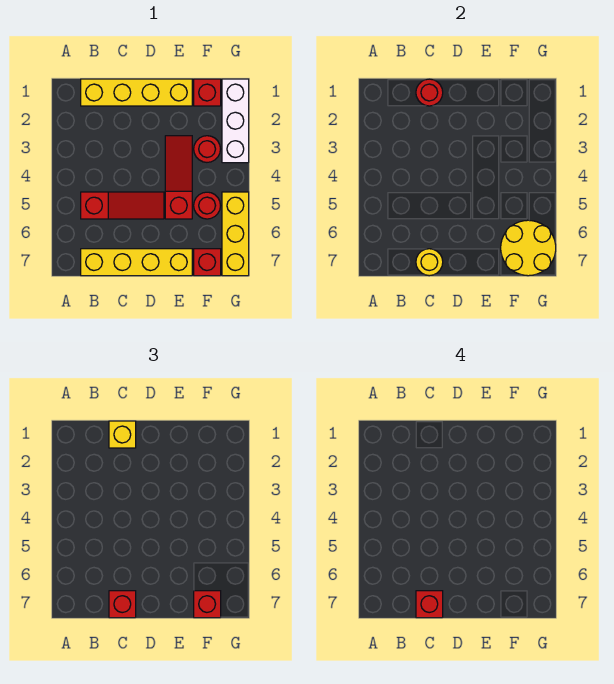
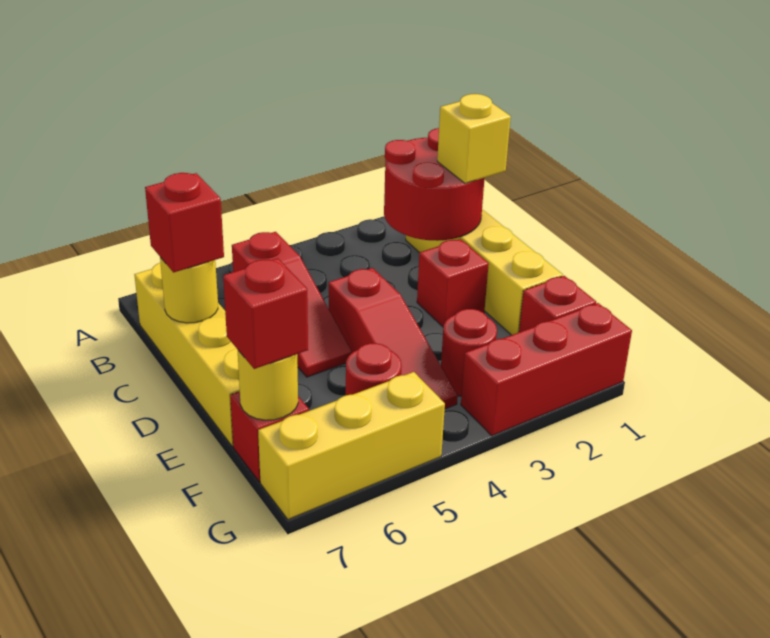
red 1x1 round brick [416,79,443,106] -> red 2x2 round brick [384,128,485,241]
red 1x1 brick [416,591,443,618] -> red 1x1 brick moved to [417,239,489,327]
red 1x3 slope [165,136,192,219] -> red 1x3 slope turned to [329,268,458,409]
yellow 2x2 round brick [501,220,556,276] -> yellow 1x1 round brick [238,350,298,420]
white 1x3 brick [222,79,249,163] -> red 1x3 brick [461,303,632,436]

